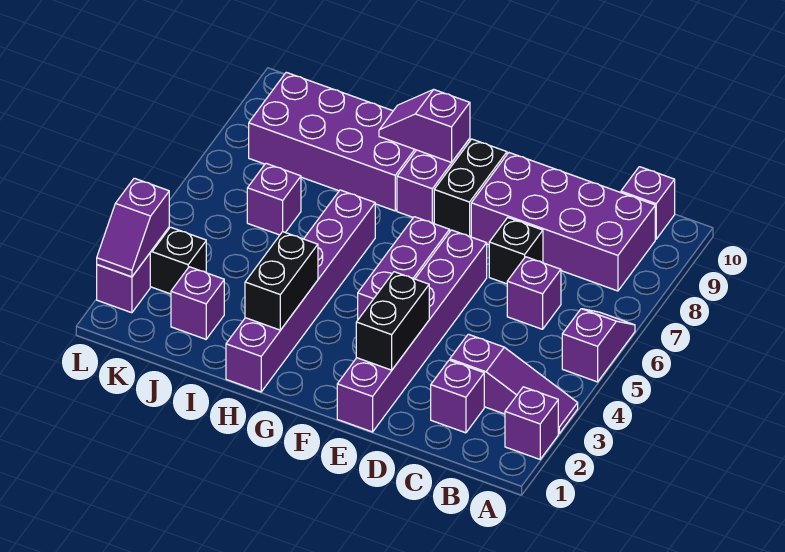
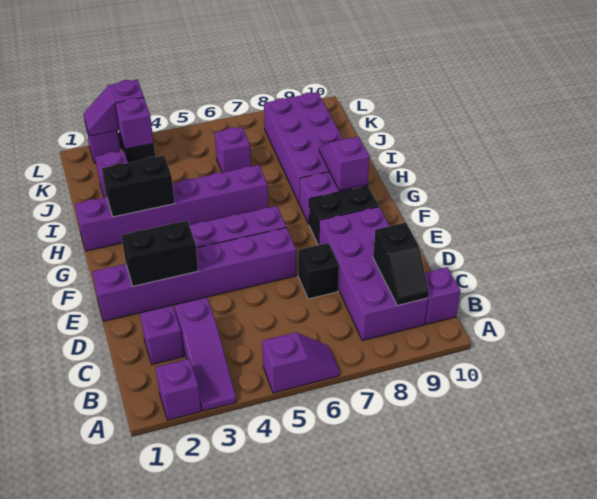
none -> black 1x2 slope [373,223,429,306]
purple 1x1 brick [507,257,561,329] -> purple 1x1 brick moved to [115,97,154,149]

